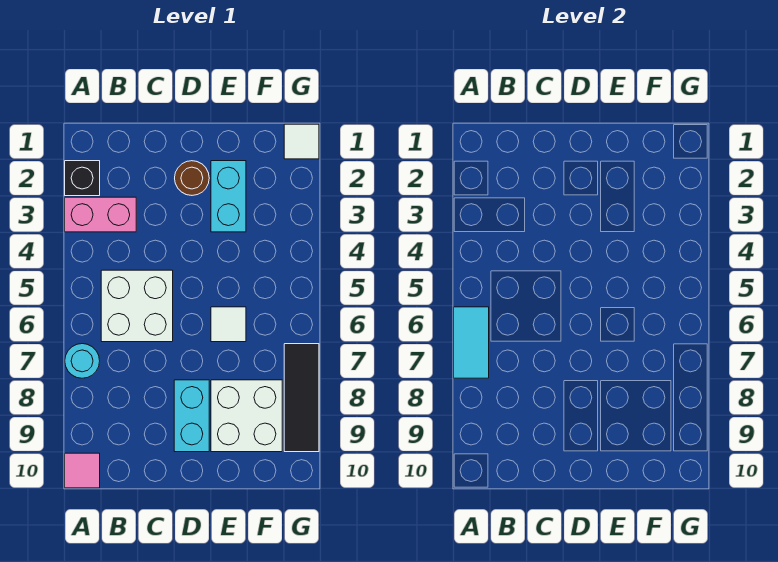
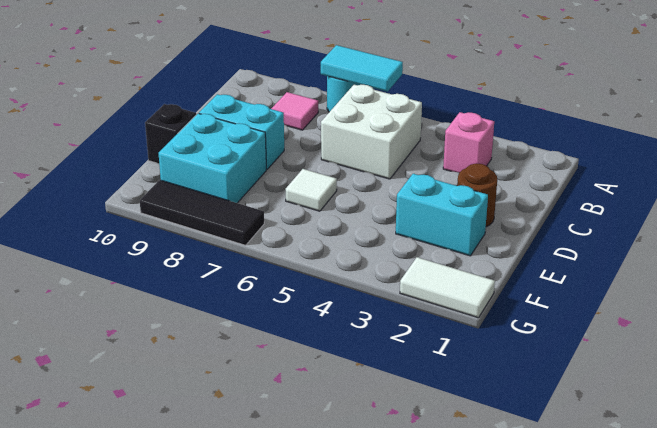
black 1x1 brick [65,161,100,196] -> black 1x1 brick moved to [145,104,196,163]
pink 1x2 brick [65,197,136,232] -> pink 1x1 brick [443,112,494,173]
pink 1x1 tile [65,453,100,488] -> pink 1x1 tile moved to [271,92,318,130]
white 2x2 brick [211,380,282,452] -> cyan 2x2 brick [159,113,266,203]
white 1x1 tile [284,124,319,159] -> white 1x2 tile [400,257,495,318]

